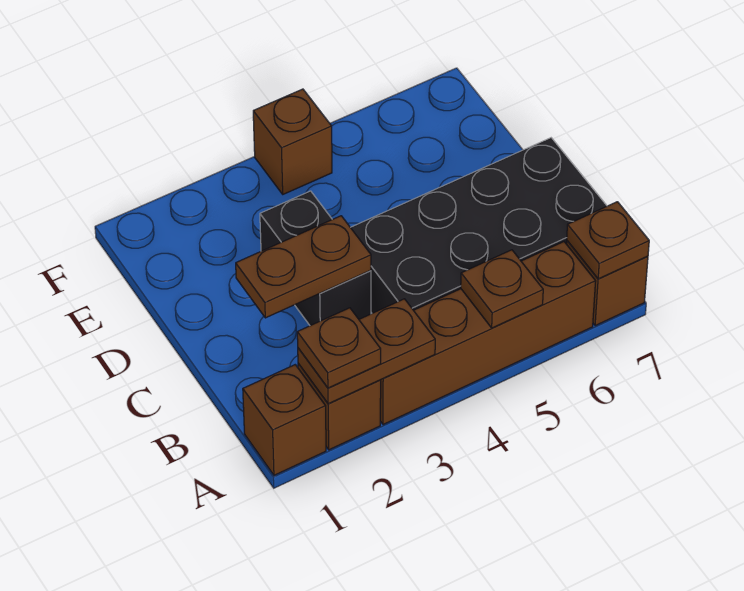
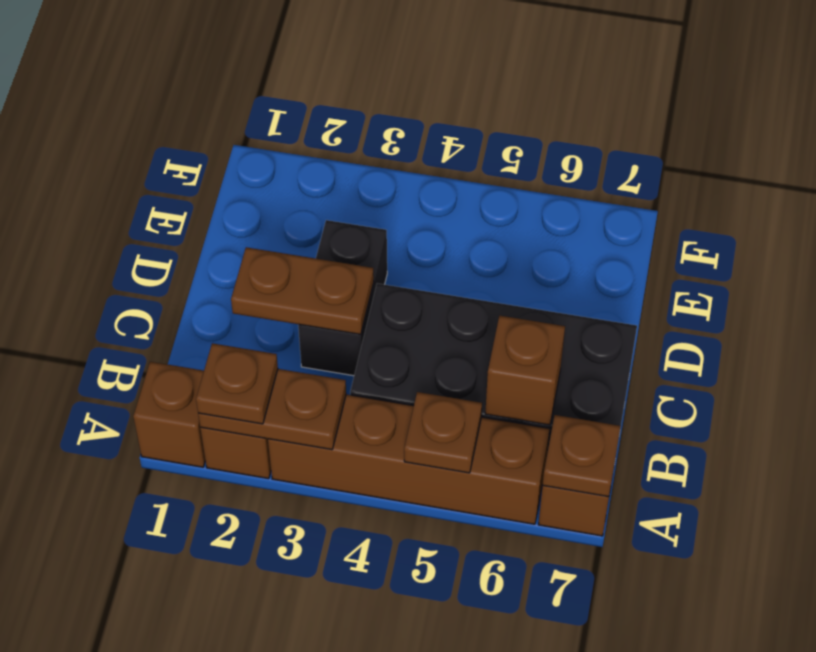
brown 1x1 brick [253,89,332,194] -> brown 1x1 brick moved to [485,316,565,425]

